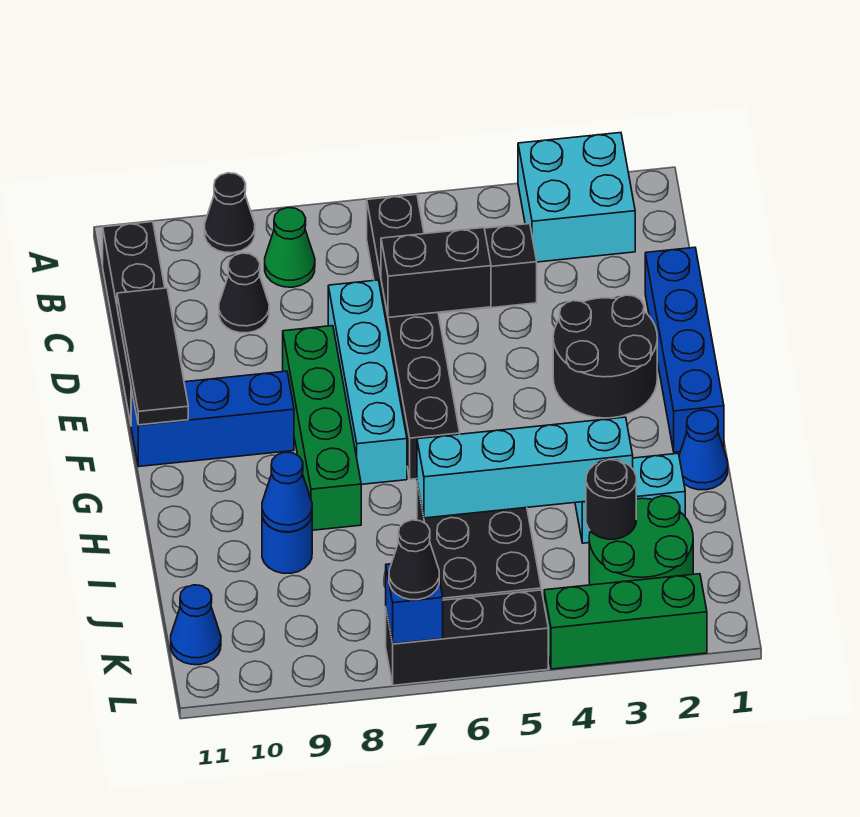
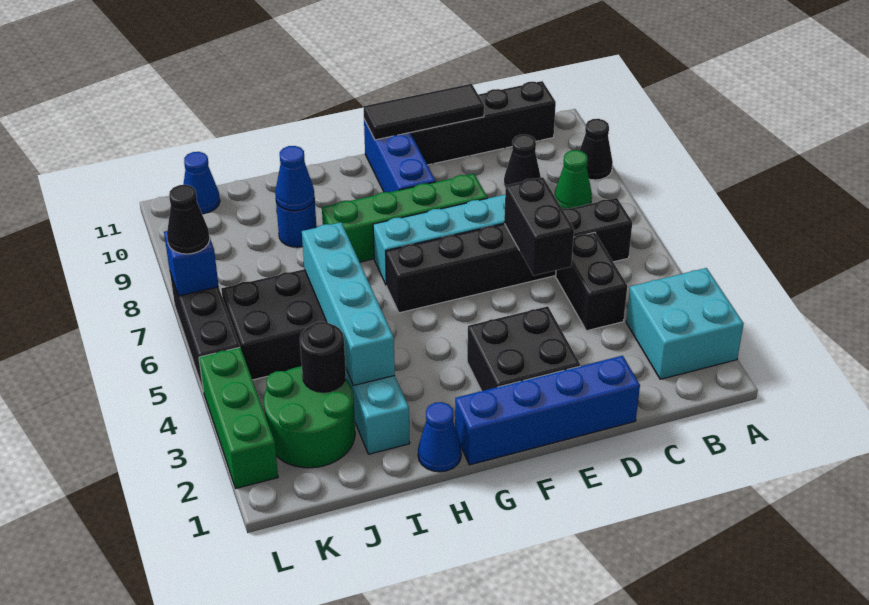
black 2x2 round brick [553,295,657,418] -> black 2x2 brick [467,306,580,391]

